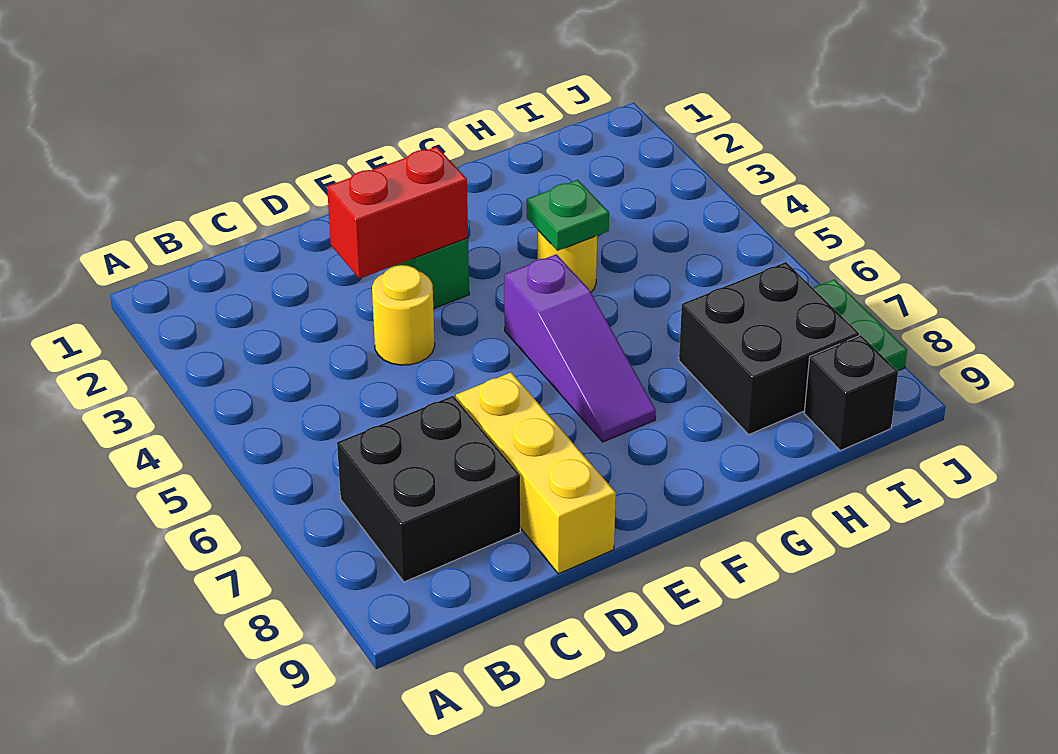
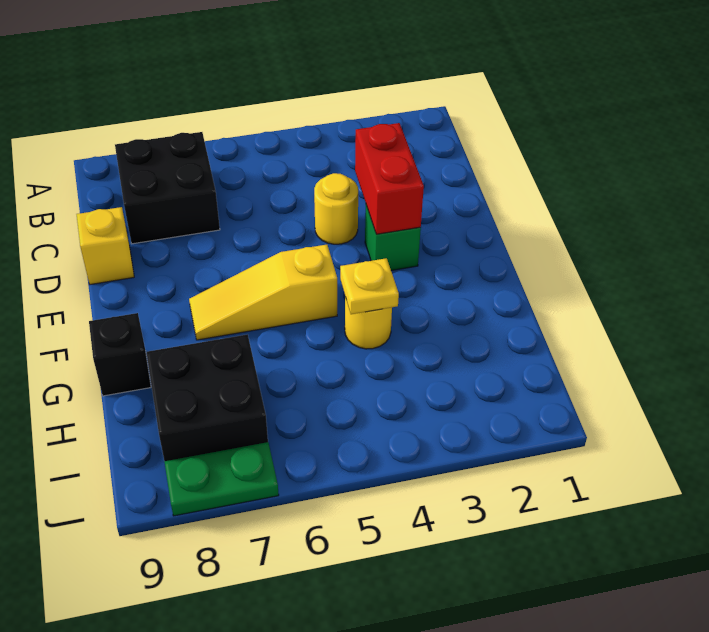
yellow 1x3 brick [456,373,616,574] -> yellow 1x1 brick [77,207,134,285]
purple 1x3 slope [504,254,656,442] -> yellow 1x3 slope [189,245,337,340]
green 1x1 plate [527,180,609,251] -> yellow 1x1 plate [340,258,399,314]
black 1x1 brick [804,335,898,451] -> black 1x1 brick moved to [89,313,151,396]

